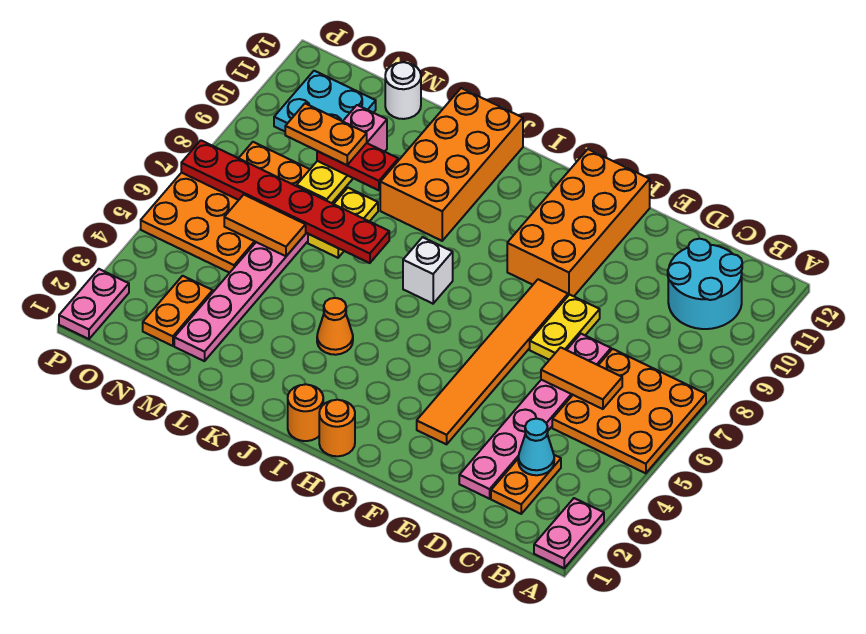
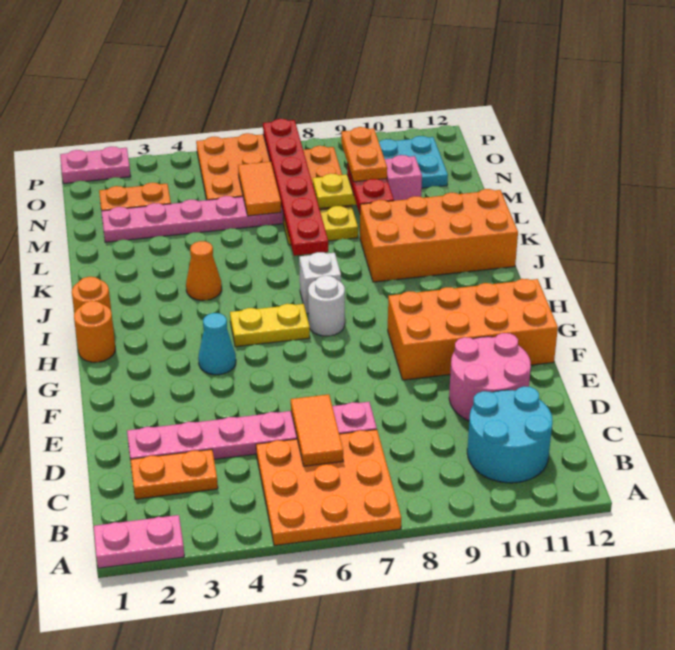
cyan 1x1 cone [518,419,554,475] -> cyan 1x1 cone moved to [198,313,236,375]
none -> pink 2x2 round brick [449,333,531,421]
yellow 1x2 plate [530,295,600,360] -> yellow 1x2 plate moved to [230,304,310,347]
orange 1x6 tile [417,279,568,444] -> none
white 1x1 round brick [385,62,421,119] -> white 1x1 round brick moved to [308,276,345,336]

